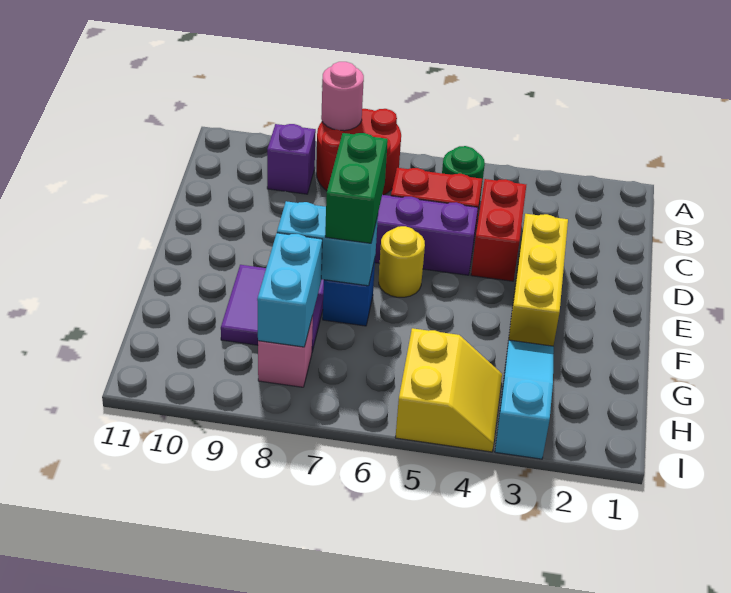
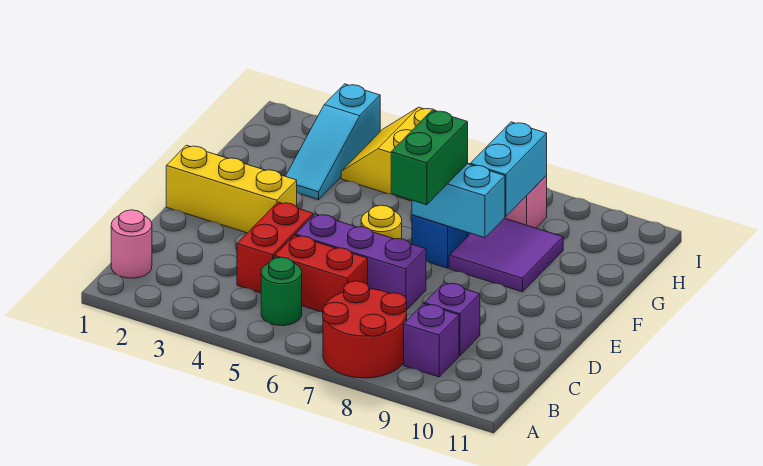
pink 1x1 round brick [321,62,364,131] -> pink 1x1 round brick moved to [111,210,152,278]
none -> purple 1x1 brick [424,283,480,356]
yellow 1x3 brick [509,214,568,346] -> yellow 1x3 brick turned to [166,145,297,233]

